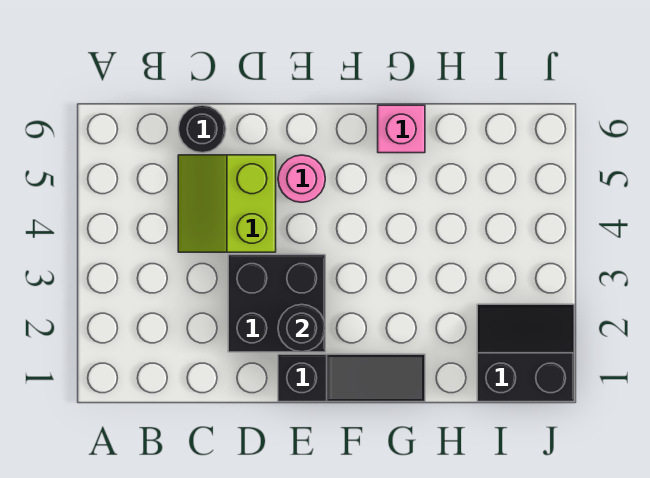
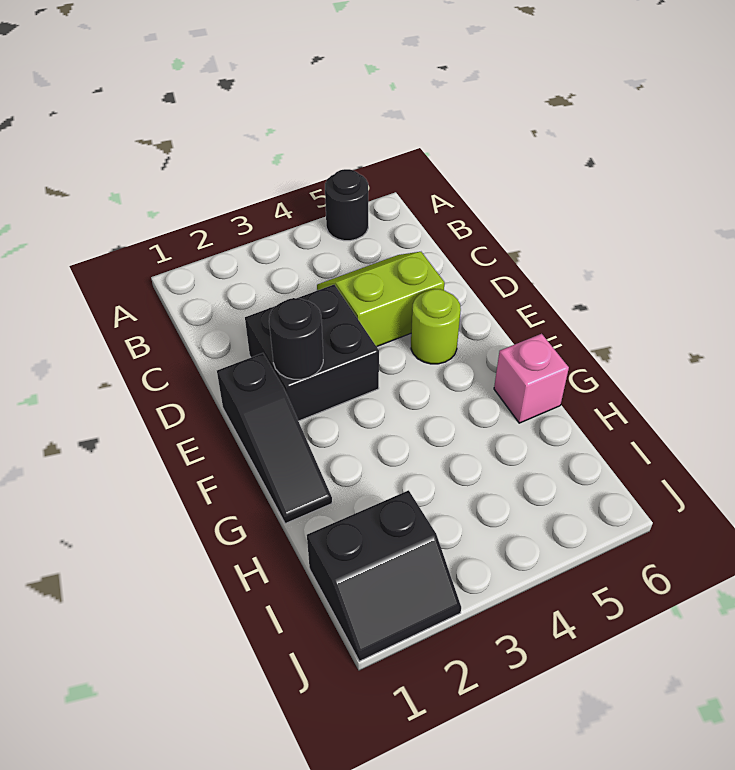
black 1x1 round brick [179,105,226,153] -> black 1x1 round brick moved to [325,169,368,241]
pink 1x1 round brick [278,155,325,202] -> lime 1x1 round brick [411,289,461,364]
black 2x2 slope [477,304,574,402] -> black 2x2 slope turned to [307,490,461,661]

